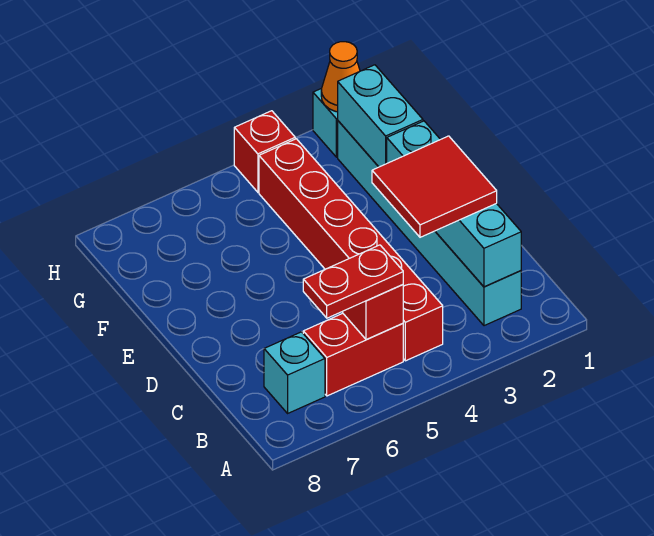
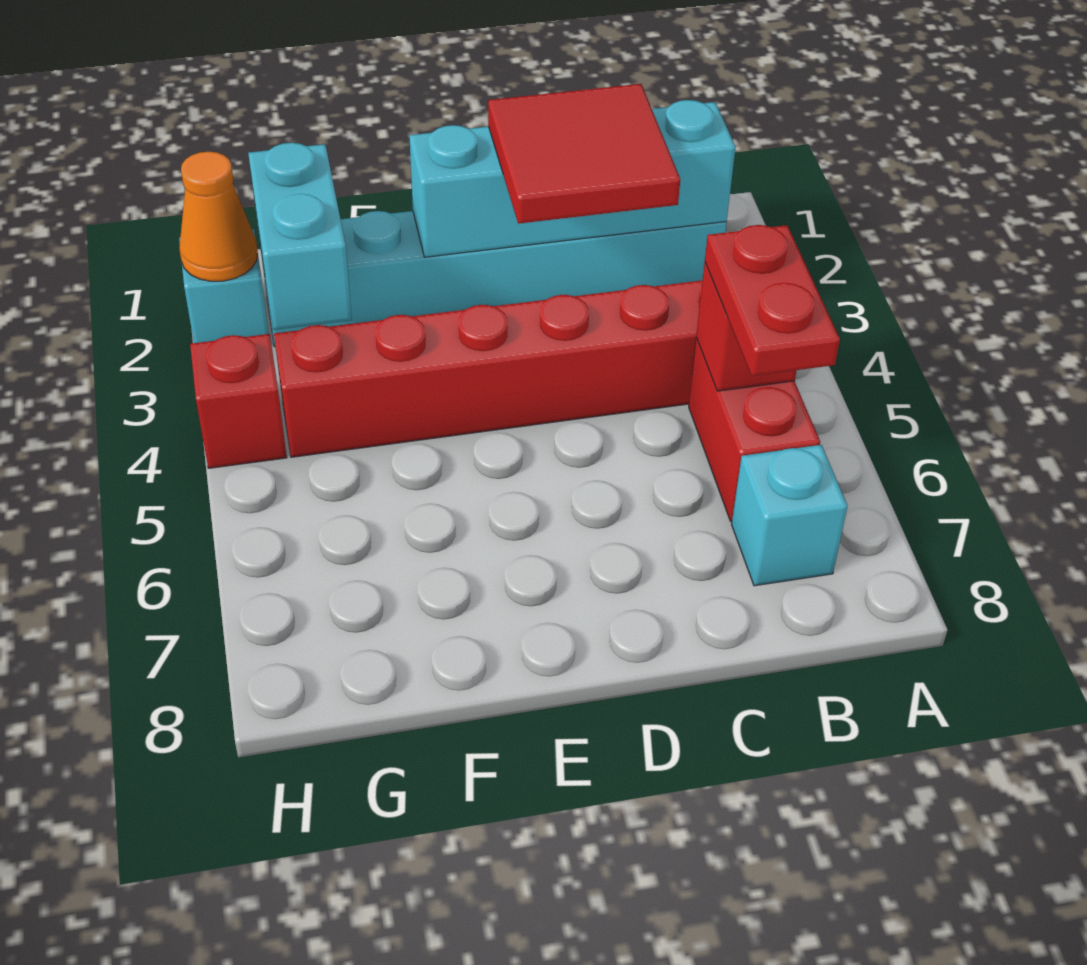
cyan 1x2 brick [338,65,423,167] -> cyan 1x2 brick turned to [248,143,352,330]

